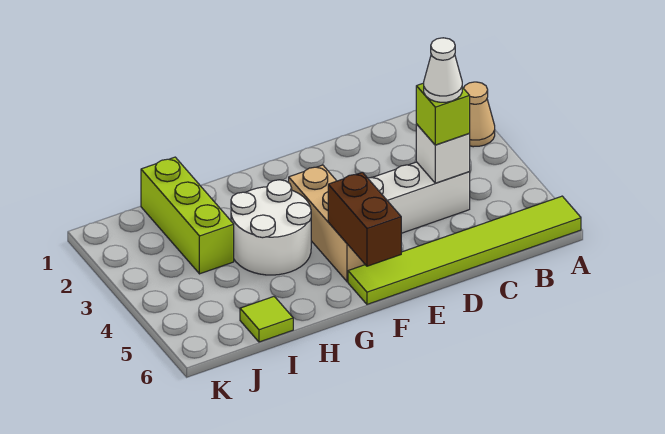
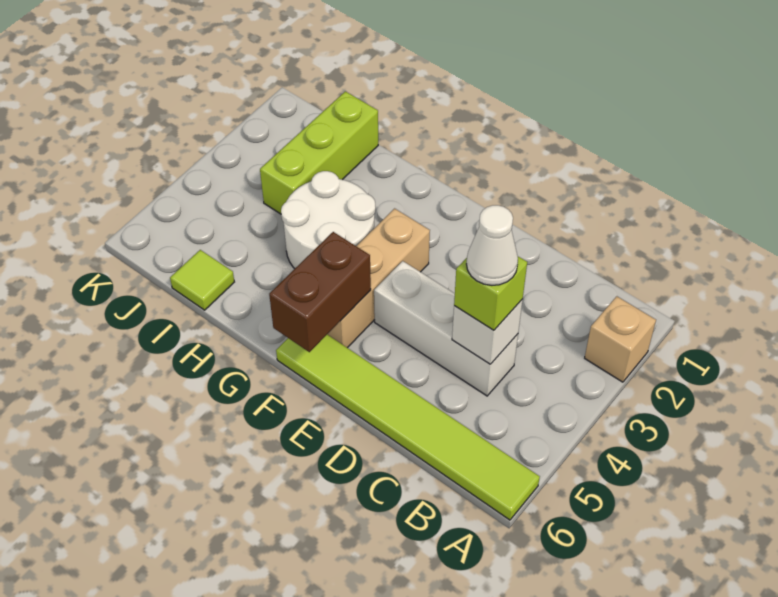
tan 1x1 cone [464,82,495,147] -> tan 1x1 brick [585,296,656,382]

